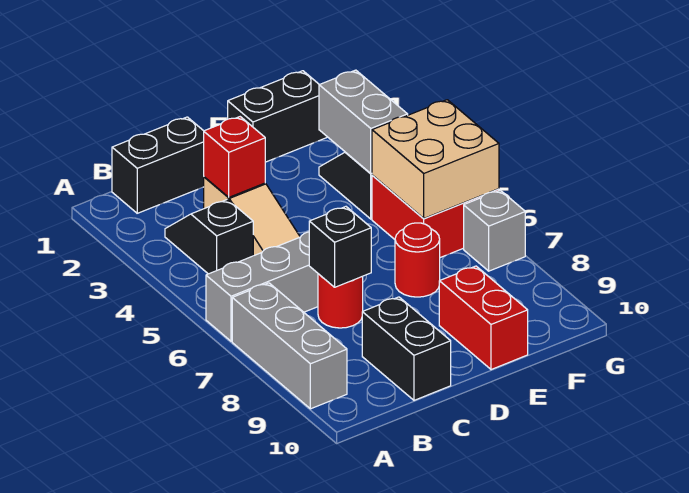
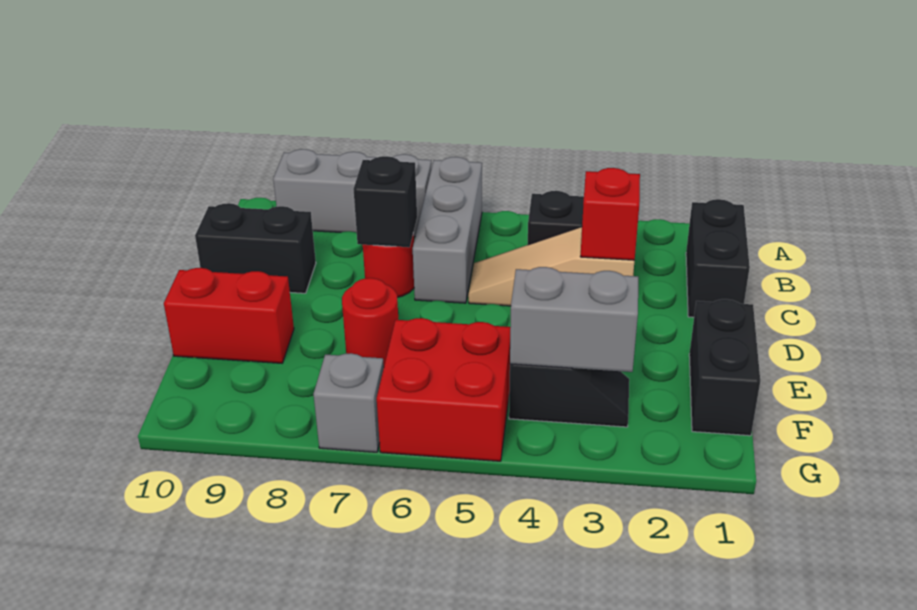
tan 2x2 brick [372,100,499,219] -> none

